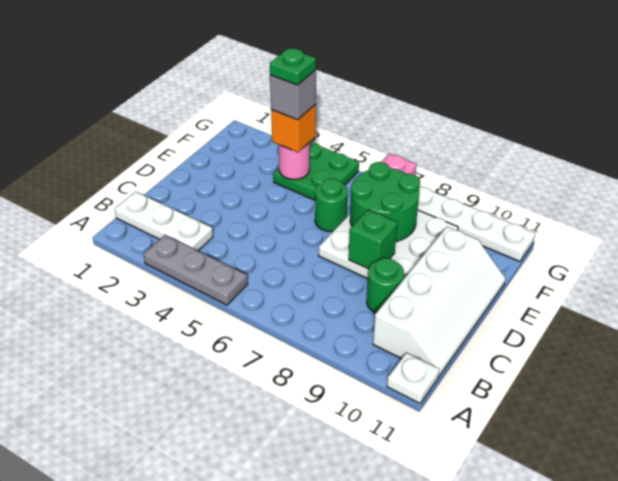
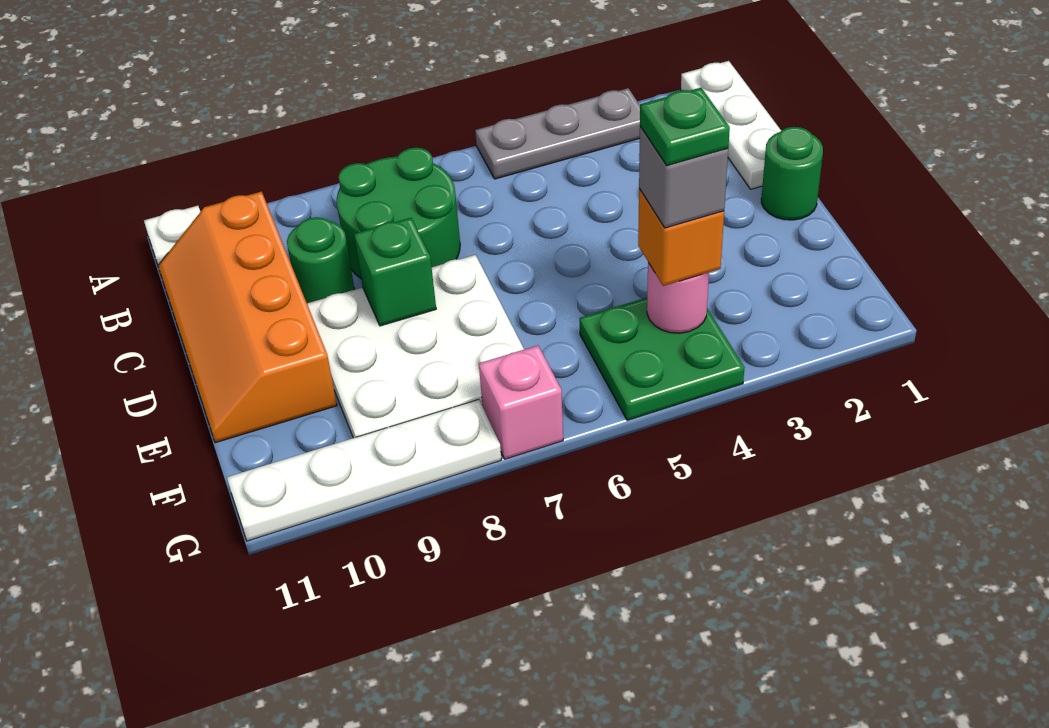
white 1x3 plate [115,191,213,251] -> white 1x3 plate turned to [681,61,781,189]
white 2x4 slope [373,227,506,377] -> orange 2x4 slope [158,191,337,443]
green 1x1 round brick [315,179,348,232] -> green 1x1 round brick moved to [761,127,823,220]
green 2x2 round brick [350,162,420,242] -> green 2x2 round brick moved to [337,148,460,278]

